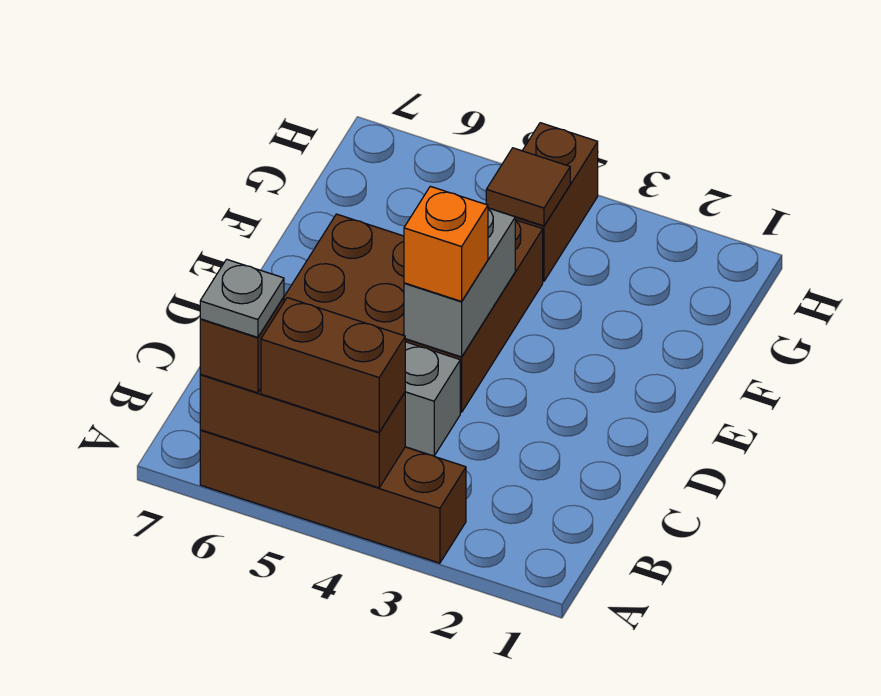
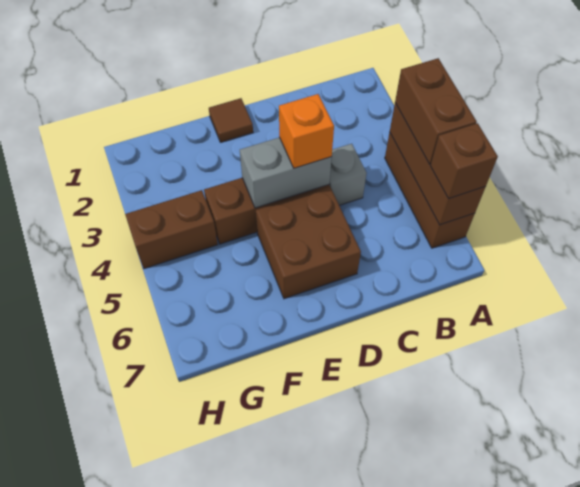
brown 1x4 brick [200,430,466,563] -> brown 1x3 brick [385,132,475,248]
grey 1x1 plate [200,259,284,337] -> none
brown 1x1 tile [486,148,570,226] -> brown 1x1 tile moved to [209,98,253,142]

